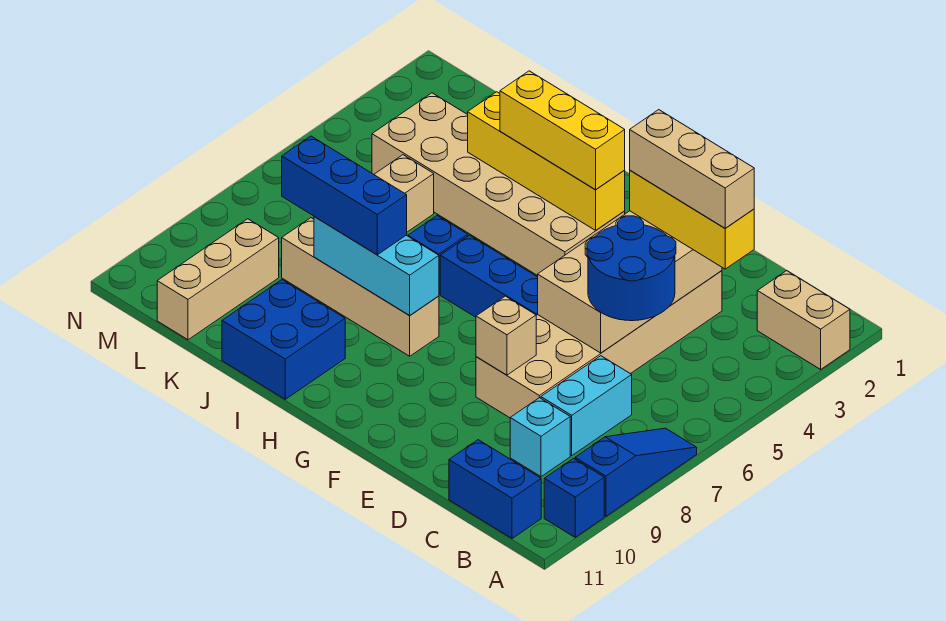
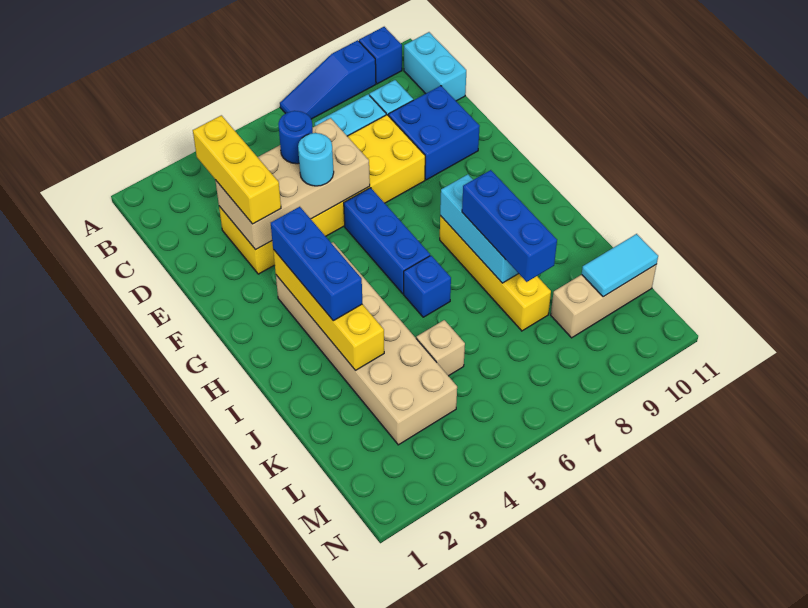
tan 1x2 brick [757,271,850,369] -> none
blue 1x2 brick [449,440,541,538] -> cyan 1x2 brick [404,32,466,101]
tan 1x3 brick [630,110,754,228] -> none
blue 2x2 round brick [587,216,676,321] -> blue 1x1 round brick [278,111,313,164]
tan 2x6 brick [476,271,722,418] -> yellow 2x6 brick [219,115,425,274]
none -> cyan 1x1 round brick [298,133,334,186]
tan 1x1 brick [476,296,536,375] -> none
yellow 1x3 brick [500,71,625,190] -> blue 1x3 brick [271,207,362,321]
tan 1x4 brick [282,218,439,356] -> yellow 1x4 brick [440,216,551,331]
blue 2x2 brick [222,280,345,399] -> blue 2x2 brick moved to [389,86,480,180]
none -> cyan 1x2 tile [582,234,658,297]

